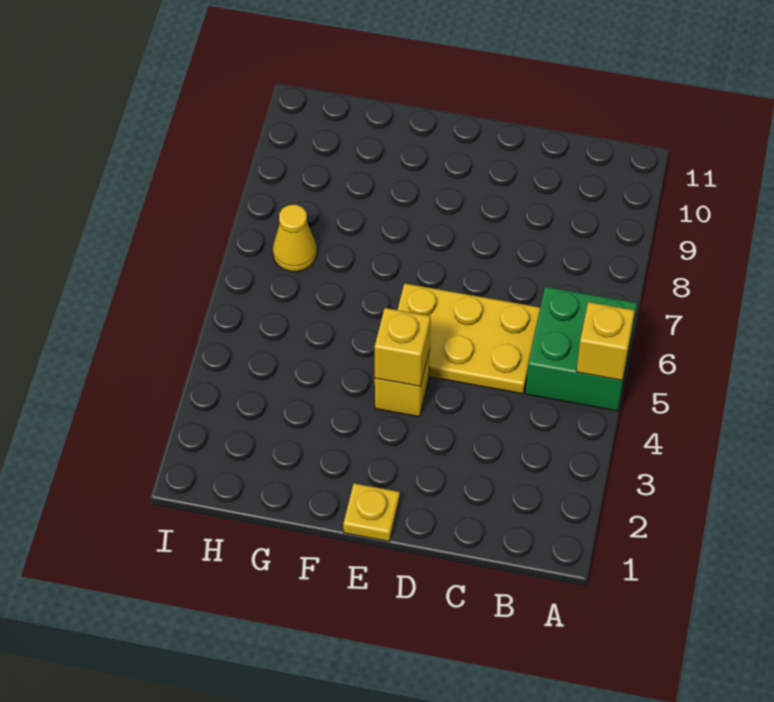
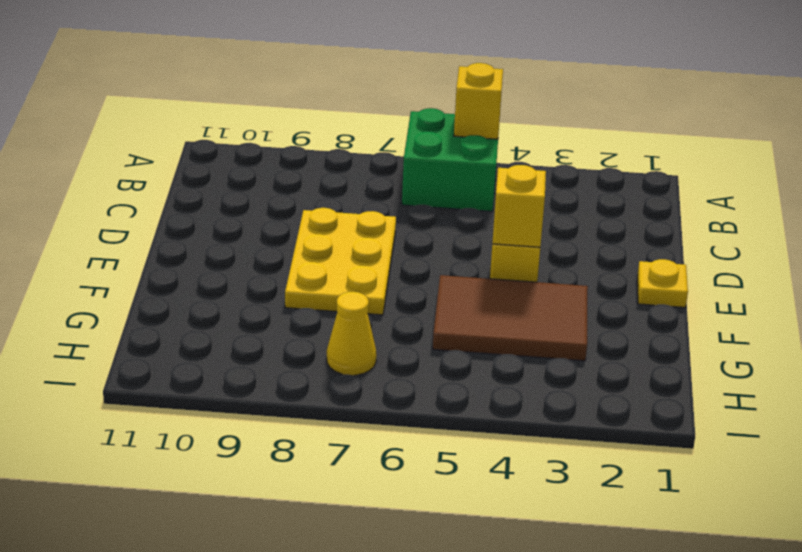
yellow 2x3 plate [398,283,540,394] -> yellow 2x3 plate moved to [285,208,396,315]
none -> brown 2x3 tile [433,275,588,361]

